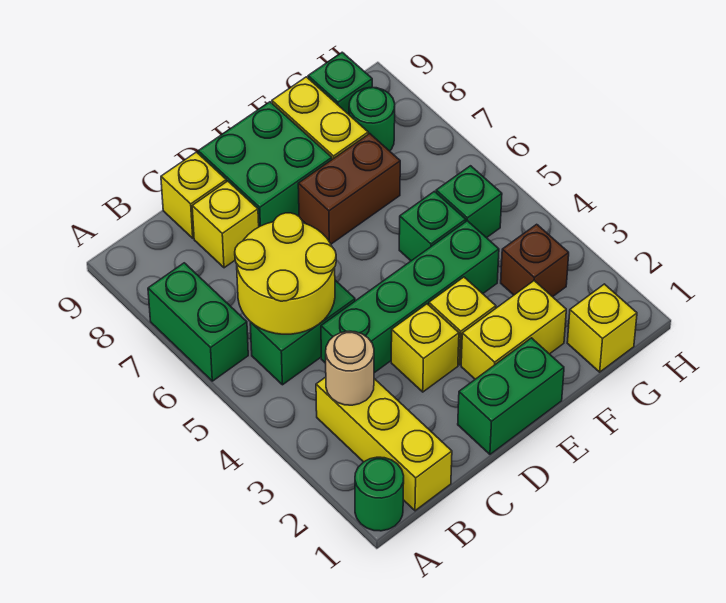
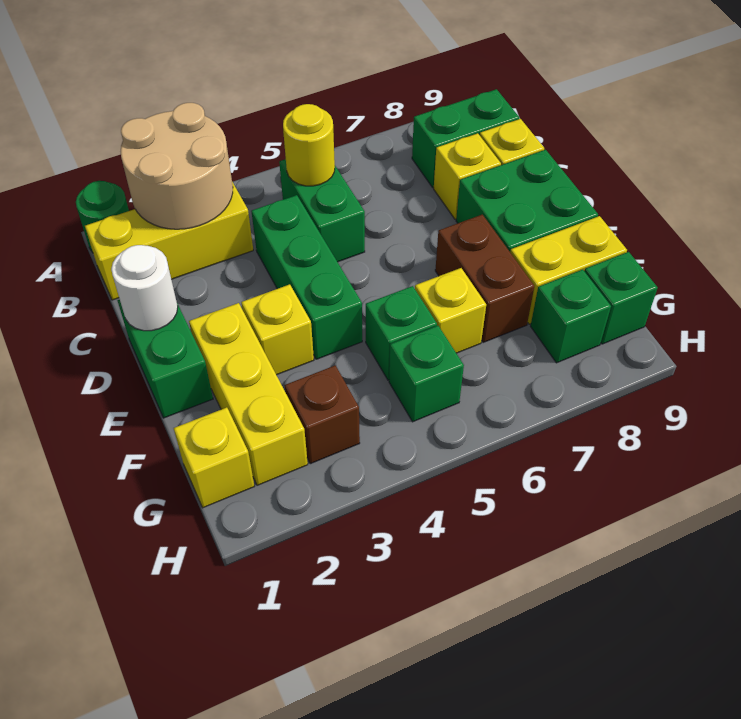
green 1x2 brick [148,263,248,381] -> green 1x2 brick moved to [412,89,519,187]
tan 1x1 round brick [326,331,374,405] -> tan 2x2 round brick [121,103,233,229]
yellow 2x2 round brick [235,213,336,334] -> yellow 1x1 round brick [283,104,335,186]
green 1x4 brick [321,221,499,373] -> green 1x3 brick [251,195,362,359]
none -> white 1x1 round brick [111,245,178,331]
yellow 1x1 brick [391,304,459,392] -> yellow 1x1 brick moved to [415,268,486,353]
yellow 1x2 brick [461,281,566,379] -> yellow 1x3 brick [189,303,308,485]
green 1x1 round brick [349,88,395,151] -> green 1x1 brick [531,270,611,363]

